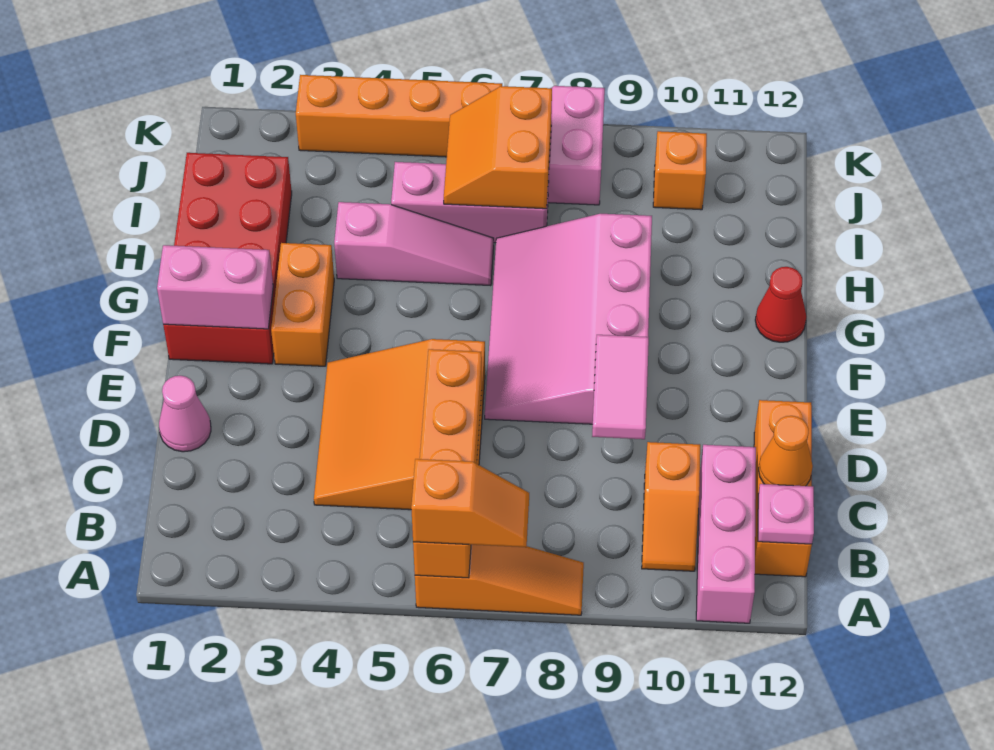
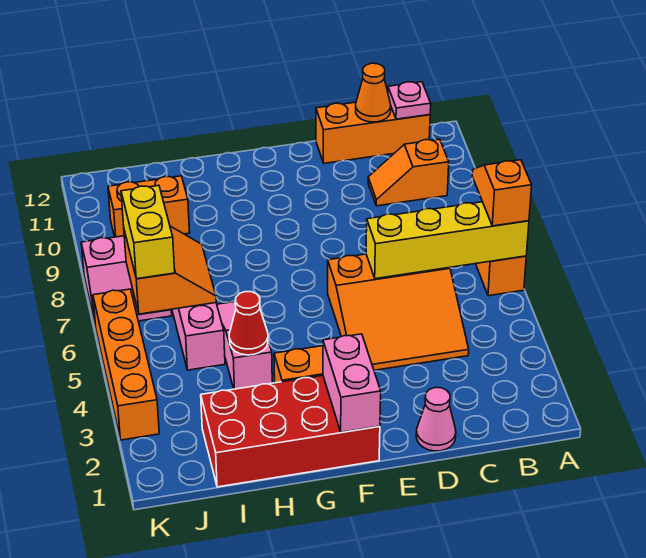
orange 1x4 brick [413,349,482,578] -> yellow 1x4 brick [366,202,529,279]
pink 1x3 brick [696,445,756,623] -> none
orange 1x2 slope [642,442,700,571] -> orange 1x2 slope turned to [368,139,449,206]
pink 1x2 tile [592,335,649,439] -> none
pink 3x4 slope [485,214,652,424] -> none
red 1x1 cone [755,267,806,342] -> red 1x1 cone moved to [229,292,268,355]
orange 2x2 slope [444,86,552,209] -> orange 2x2 slope turned to [124,226,216,314]
none -> yellow 1x2 brick [121,185,175,279]
orange 1x1 brick [653,131,707,210] -> orange 1x2 brick [108,176,190,237]

